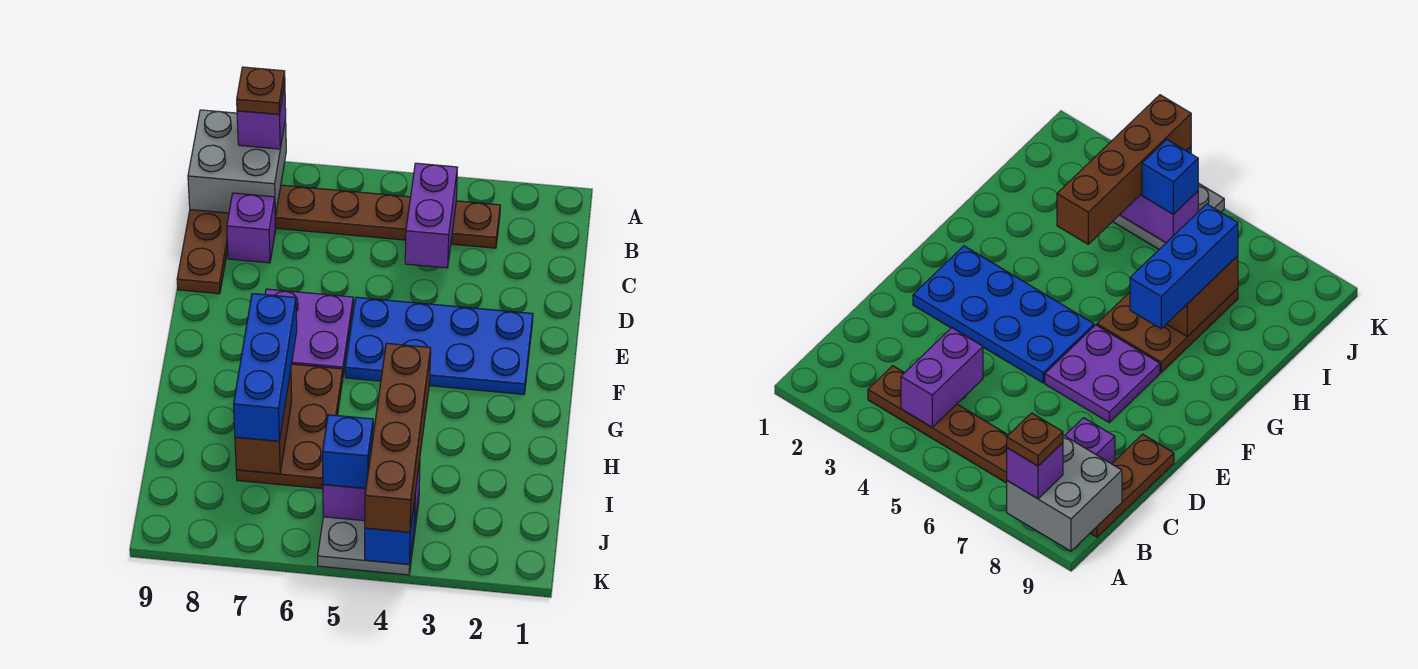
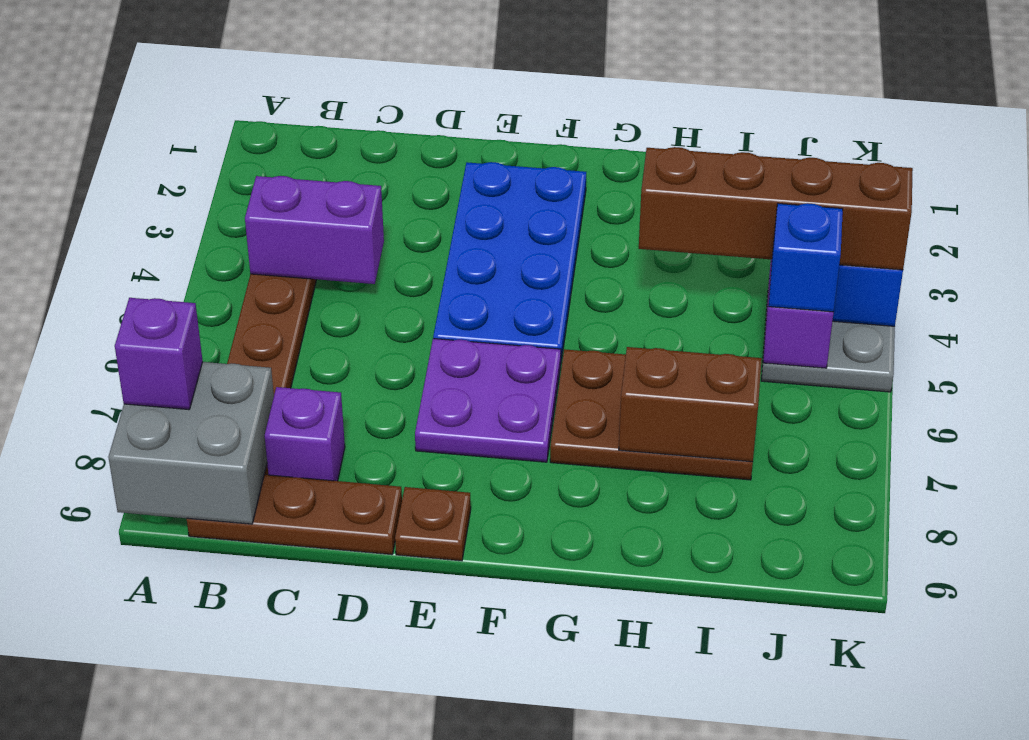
brown 1x1 plate [237,67,285,114] -> brown 1x1 plate moved to [395,487,471,561]
blue 1x3 brick [234,294,297,441] -> none

